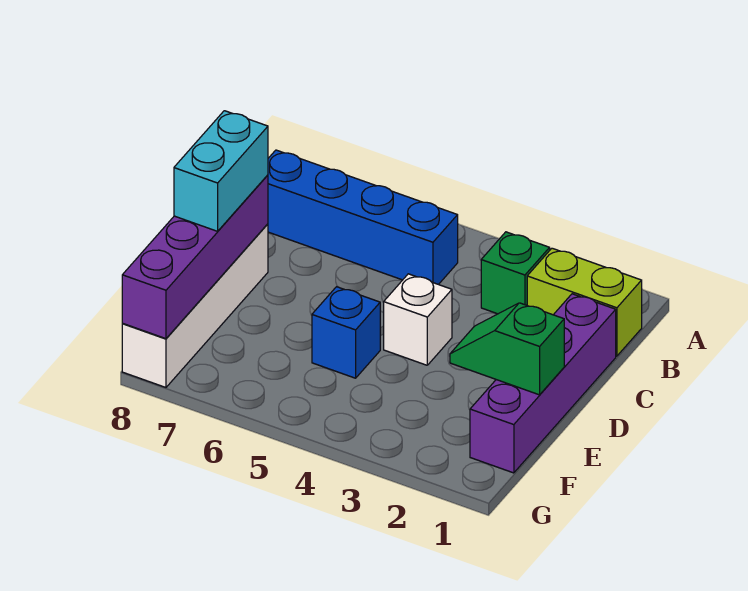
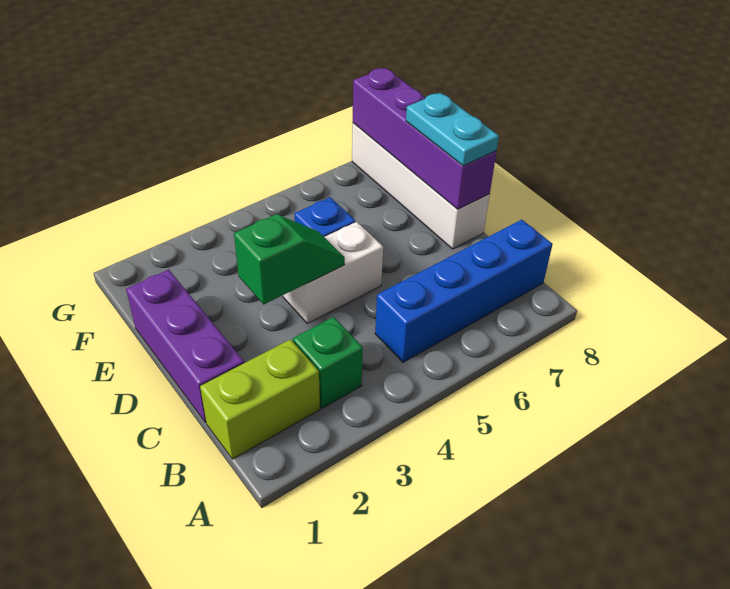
purple 1x4 brick [470,294,616,473] -> purple 1x3 brick [126,270,244,423]
white 1x1 brick [384,274,452,365] -> white 1x2 brick [283,222,383,324]
cyan 1x2 brick [174,111,268,231] -> cyan 1x2 plate [406,93,499,166]
green 1x2 slope [450,303,564,395] -> green 1x2 slope moved to [234,214,345,304]

